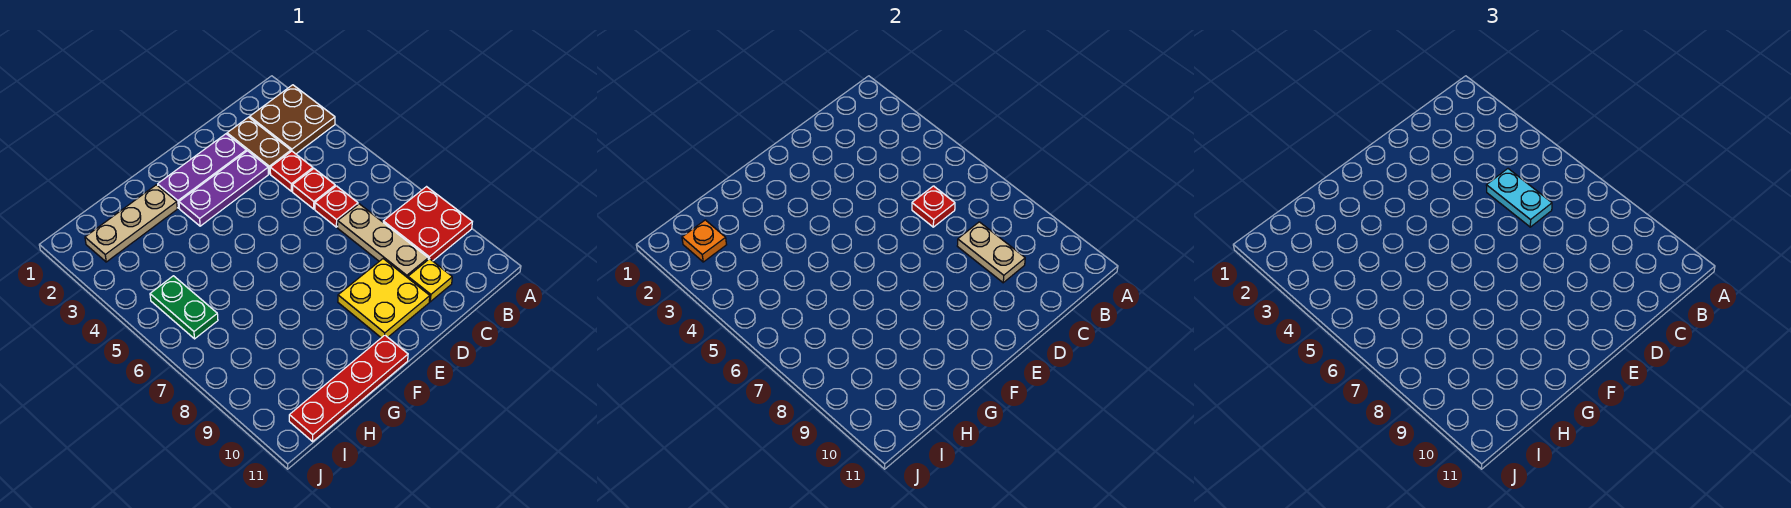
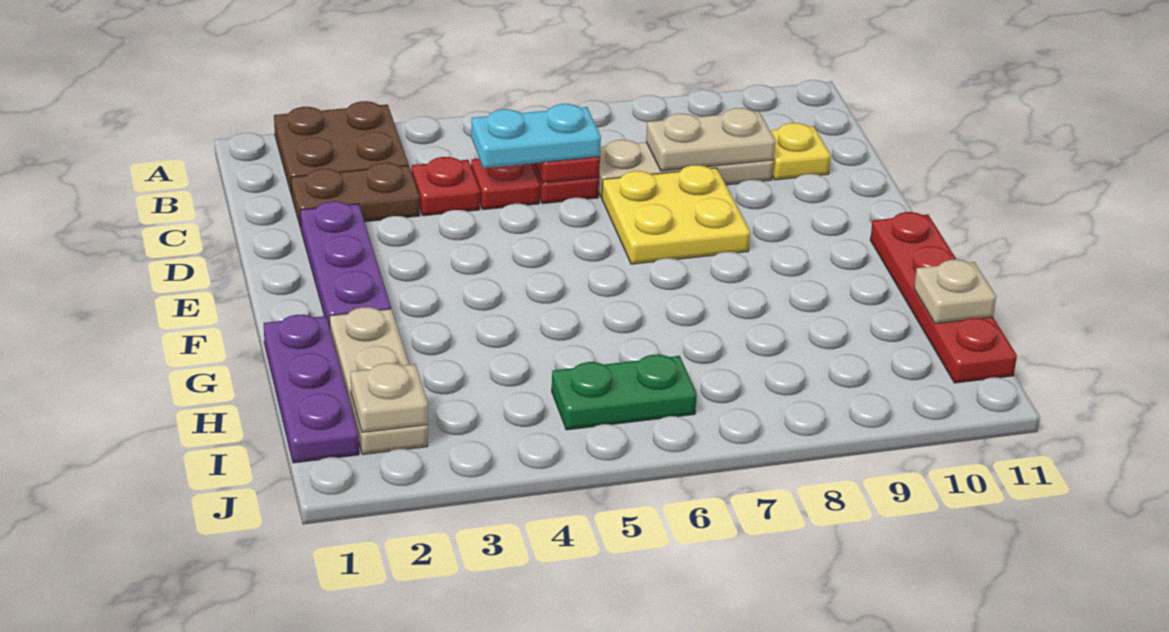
red 2x2 plate [383,187,472,261] -> none
purple 1x3 plate [179,151,268,226] -> purple 1x3 plate moved to [264,314,359,463]
yellow 2x2 plate [338,259,430,338] -> yellow 2x2 plate moved to [602,165,750,264]
none -> tan 1x1 plate [914,260,996,324]
orange 1x1 plate [682,220,727,262] -> tan 1x1 plate [351,363,428,432]

